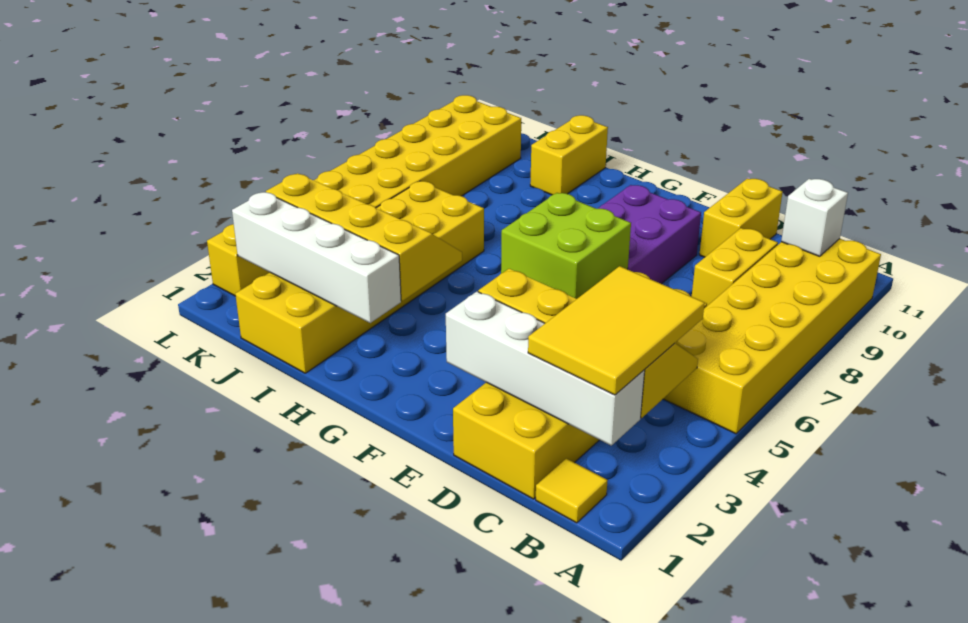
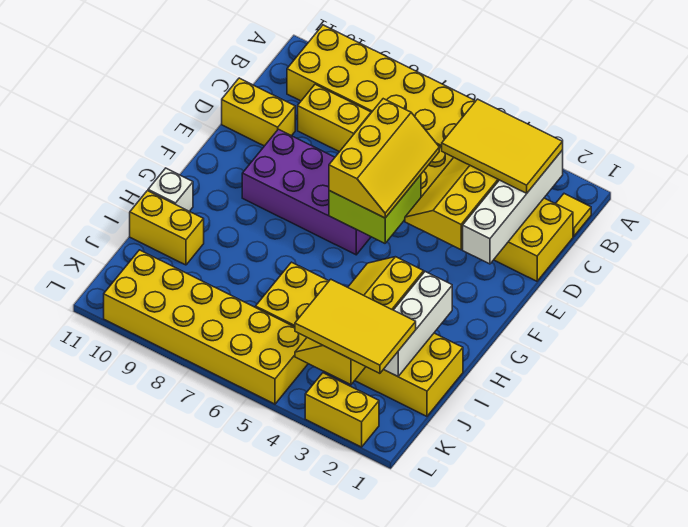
white 1x1 brick [781,179,848,256] -> white 1x1 brick moved to [148,168,193,211]
none -> yellow 2x3 slope [329,99,439,218]
white 1x4 brick [232,192,401,323] -> white 1x3 brick [384,272,452,376]
none -> yellow 2x3 tile [295,279,416,373]

